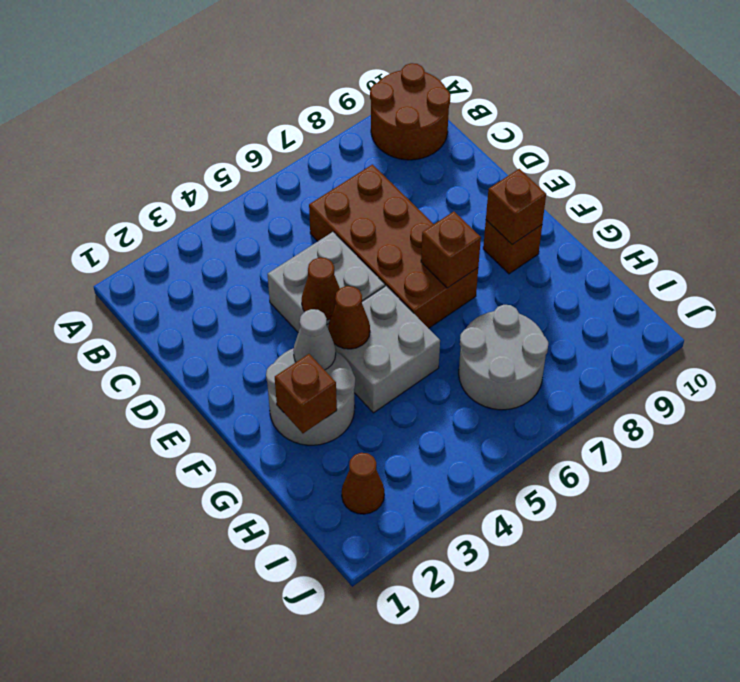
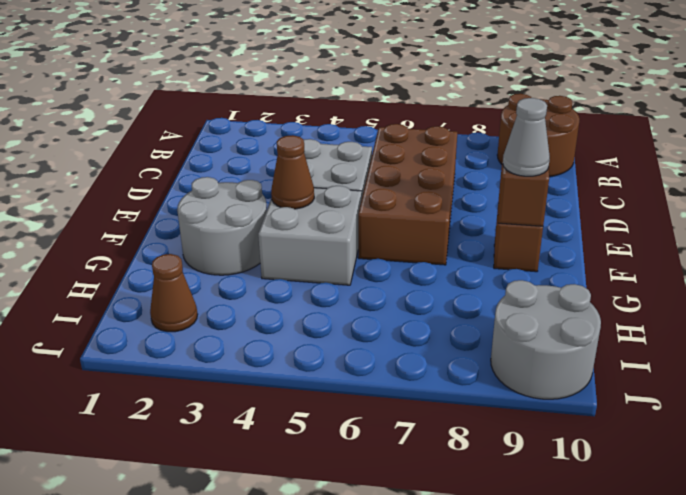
brown 1x1 cone [302,258,340,320] -> none
grey 1x1 cone [293,309,336,370] -> grey 1x1 cone moved to [503,98,550,176]
brown 1x1 brick [421,212,481,288] -> none
brown 1x1 brick [275,354,337,433] -> none
grey 2x2 round brick [459,305,548,410] -> grey 2x2 round brick moved to [491,280,601,399]

